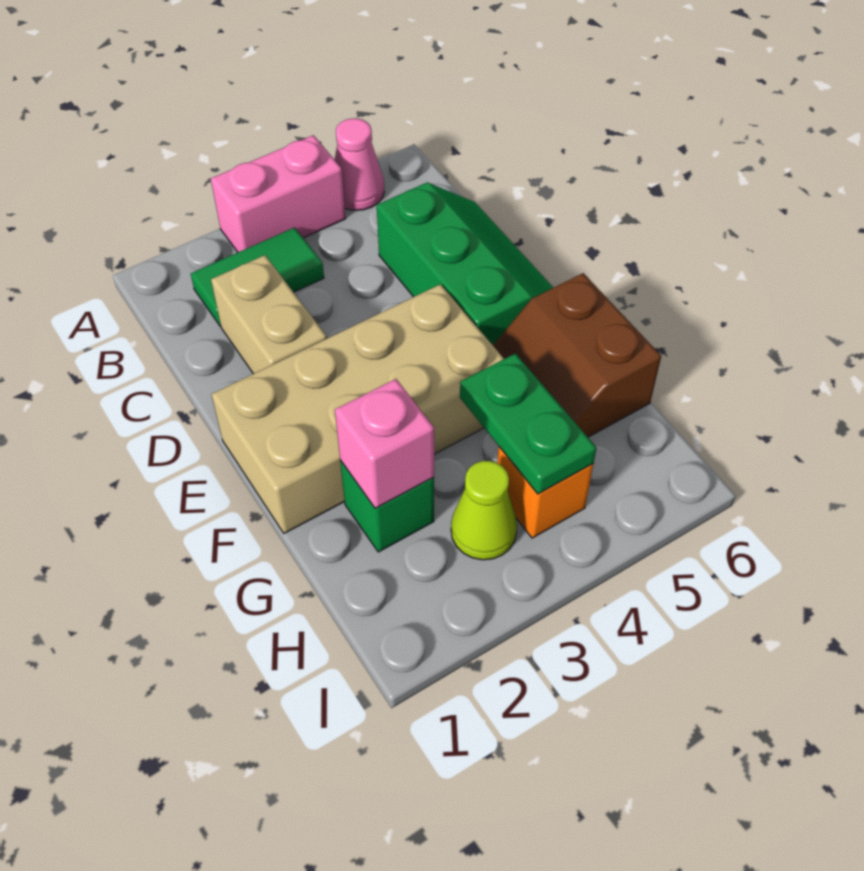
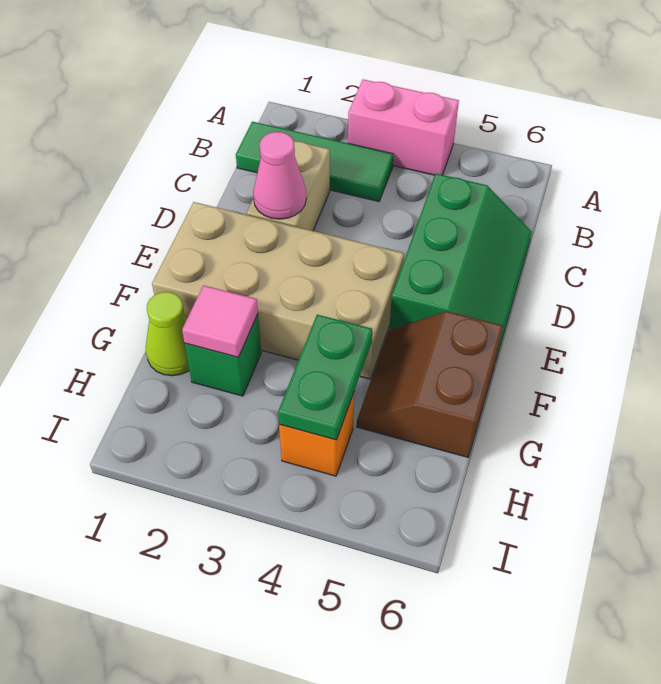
pink 1x1 cone [335,118,384,210] -> pink 1x1 cone moved to [253,132,306,219]
green 1x2 tile [191,227,324,326] -> green 1x3 tile [236,122,393,202]
pink 1x1 brick [335,379,434,508] -> pink 1x1 tile [182,285,258,357]
lime 1x1 cone [451,461,517,560] -> lime 1x1 cone moved to [146,292,189,376]

